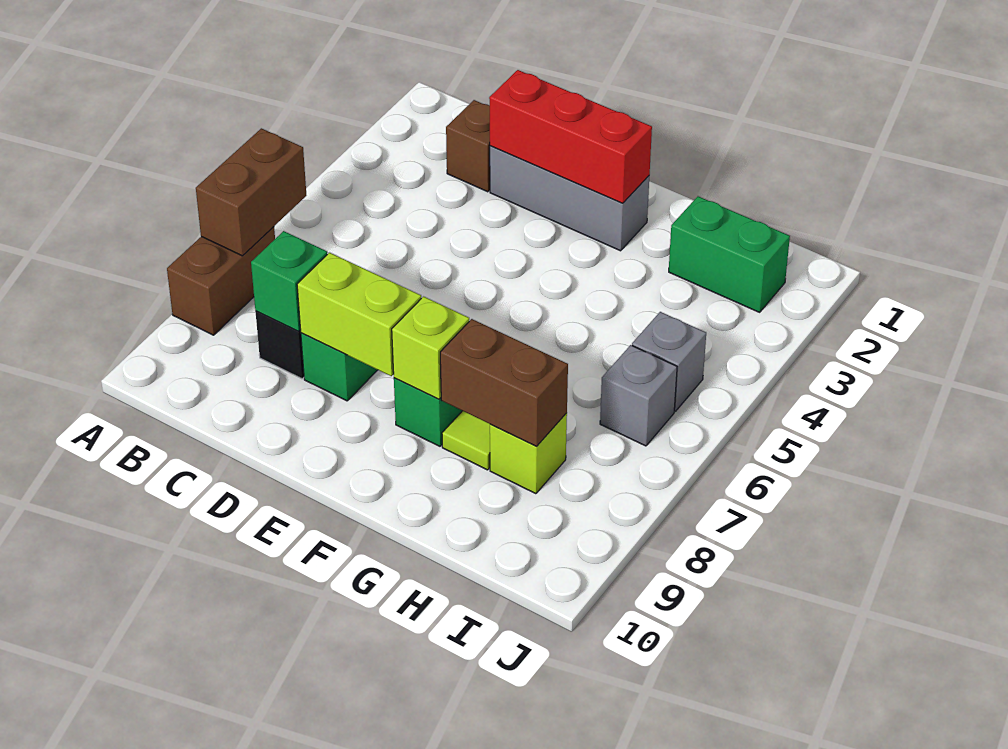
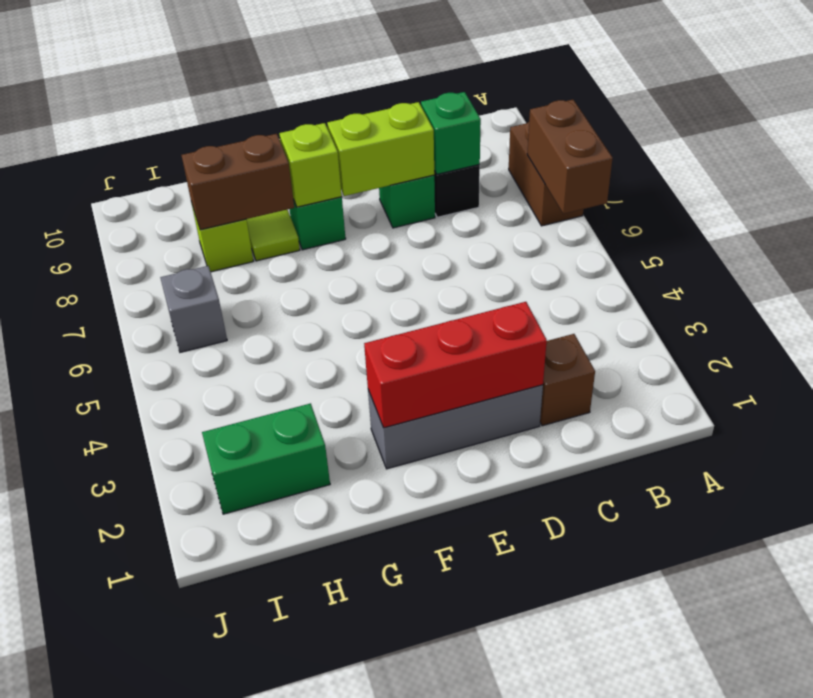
grey 1x1 brick [632,312,706,411] -> none

